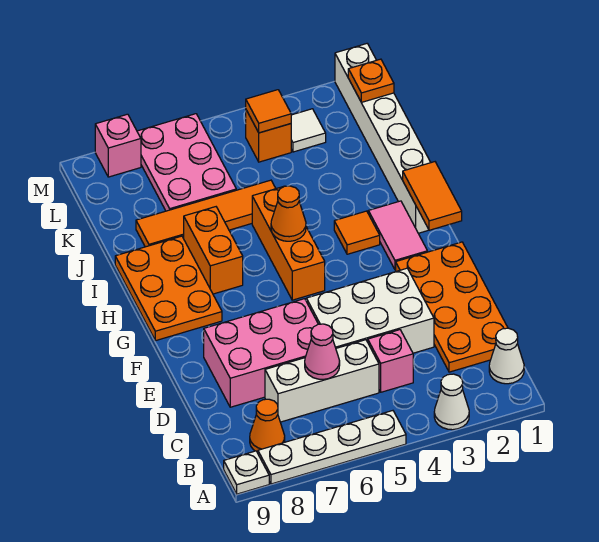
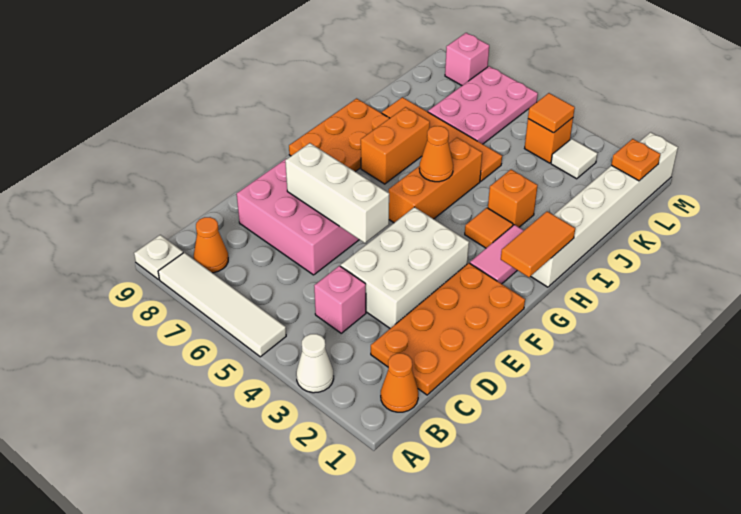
white 1x4 plate [258,411,406,484] -> white 1x4 tile [158,252,286,357]
white 1x1 cone [489,328,524,384] -> orange 1x1 cone [381,353,418,412]
white 1x3 brick [265,340,379,422] -> white 1x3 brick moved to [285,143,389,243]
pink 1x1 cone [305,324,340,379] -> none
white 2x3 brick [306,268,434,353] -> white 2x3 brick turned to [341,207,469,328]
none -> orange 1x1 brick [488,170,538,227]

